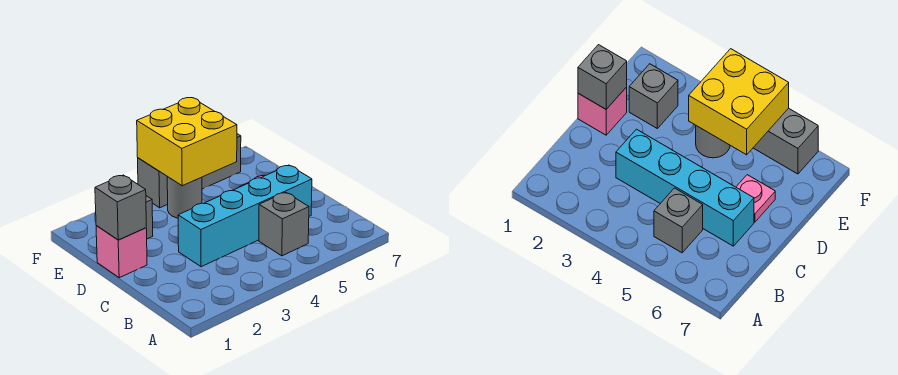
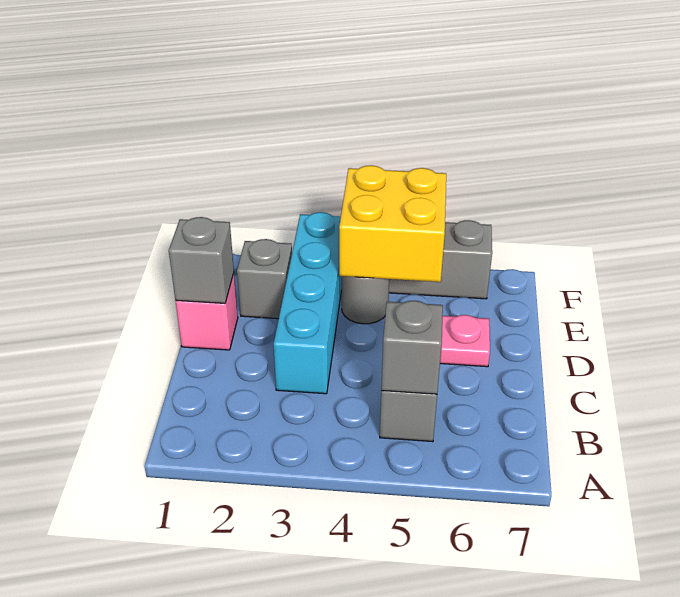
none -> grey 1x1 brick [381,301,443,394]
cyan 1x4 brick [178,165,312,267] -> cyan 1x4 brick turned to [274,212,342,394]

